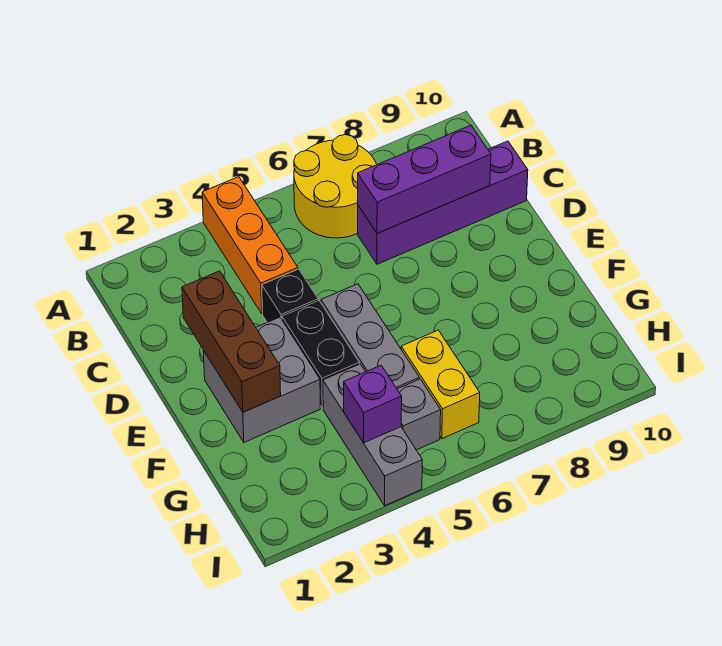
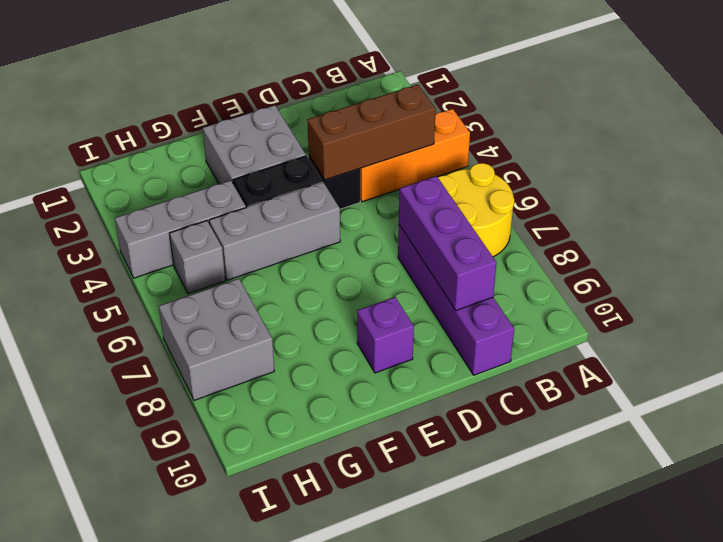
brown 1x3 brick [182,271,281,412] -> brown 1x3 brick moved to [308,85,436,180]
yellow 1x2 brick [401,330,480,439] -> none
purple 1x1 brick [344,365,402,443] -> purple 1x1 brick moved to [357,297,414,373]
none -> grey 2x2 brick [159,279,274,400]

